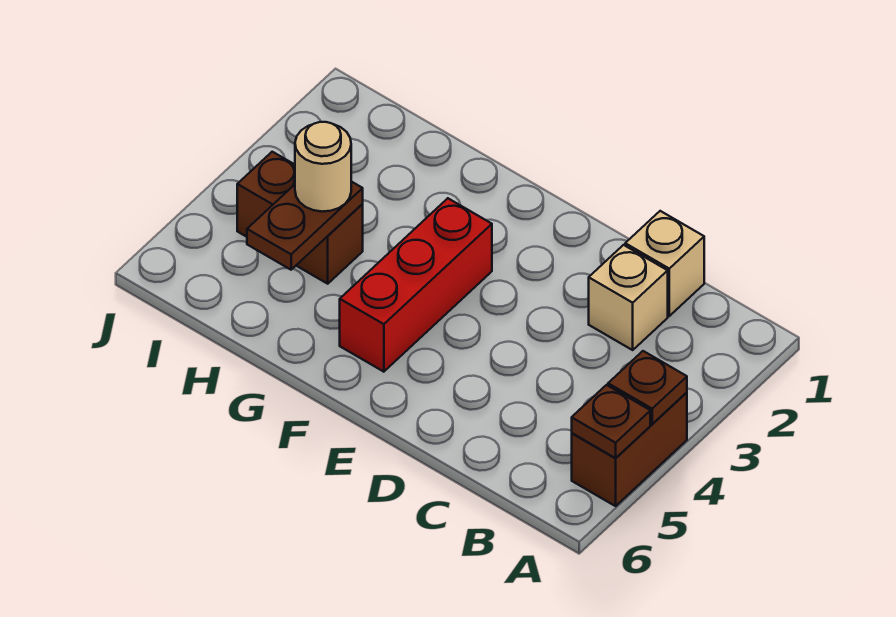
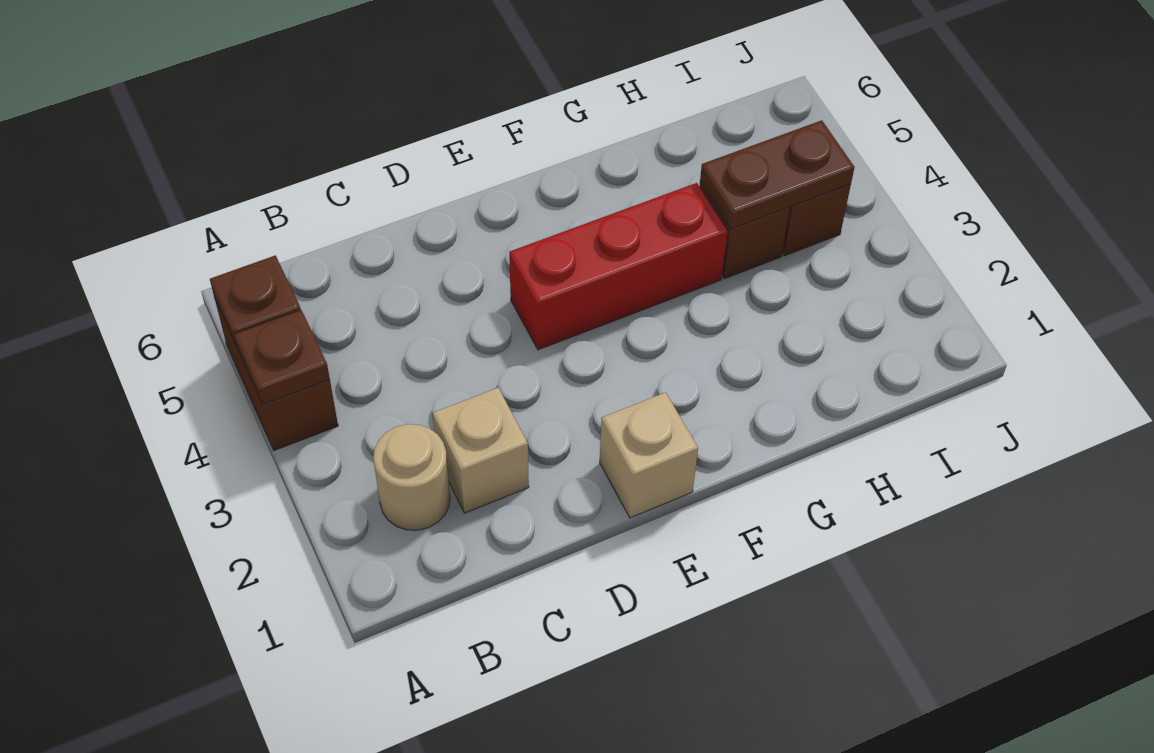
tan 1x1 brick [625,211,704,316] -> tan 1x1 brick moved to [600,392,698,518]
red 1x3 brick [340,198,492,372] -> red 1x3 brick turned to [509,183,728,350]
brown 1x2 plate [247,182,363,270] -> brown 1x2 plate turned to [700,120,855,229]
tan 1x1 round brick [295,122,351,212] -> tan 1x1 round brick moved to [373,424,450,530]

